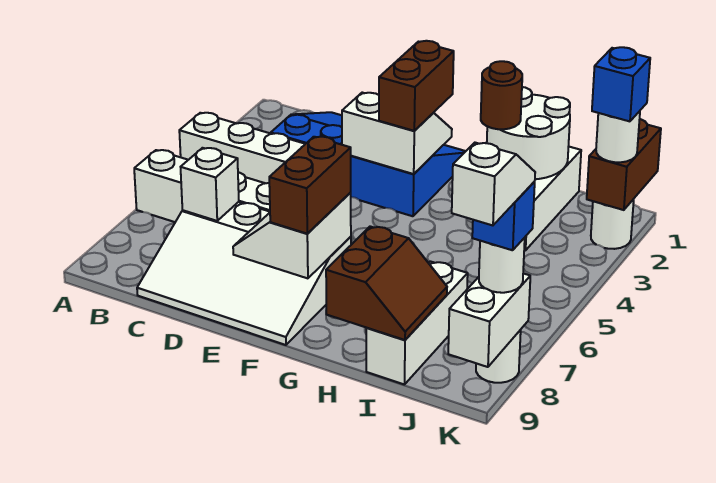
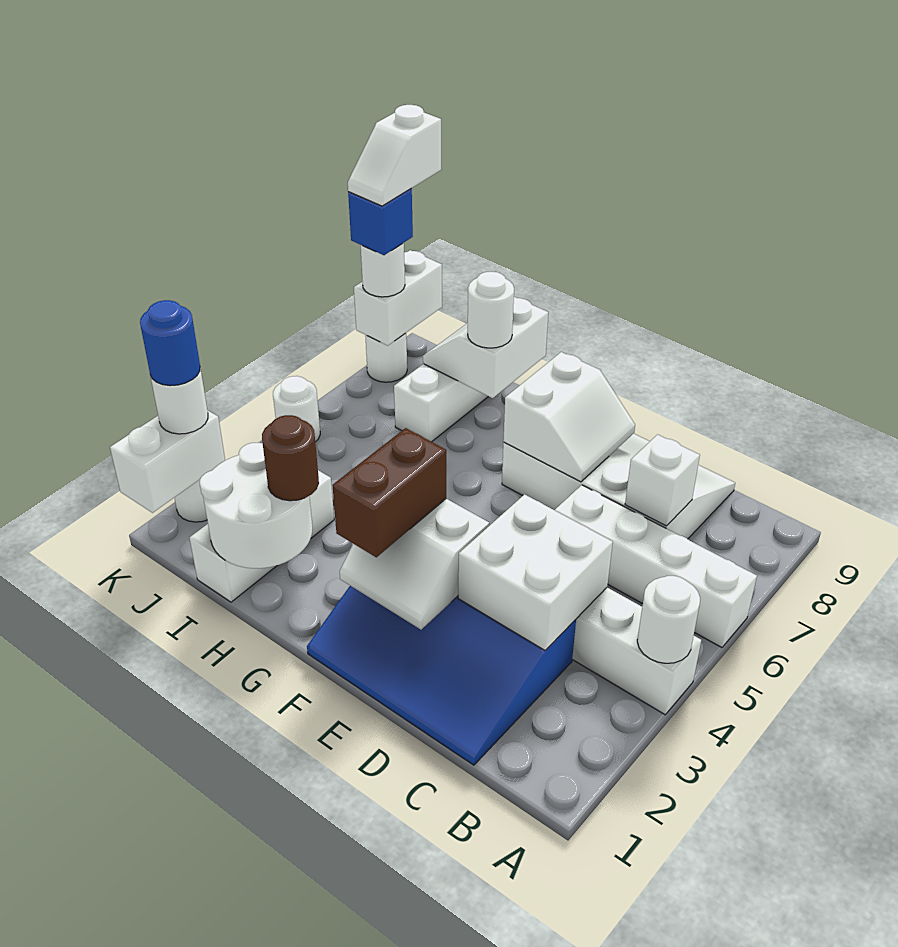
none -> white 1x1 round brick [637,576,700,663]
none -> white 2x2 brick [458,494,613,650]
brown 1x2 brick [269,137,351,234] -> none
brown 2x2 slope [326,226,447,340] -> white 2x2 slope [423,297,548,398]
none -> white 1x1 round brick [468,272,514,348]
brown 1x2 brick [587,119,661,210] -> white 1x2 brick [110,410,225,513]
blue 1x1 brick [592,47,650,121] -> blue 1x1 round brick [140,300,200,386]
none -> white 1x1 round brick [273,376,320,442]

